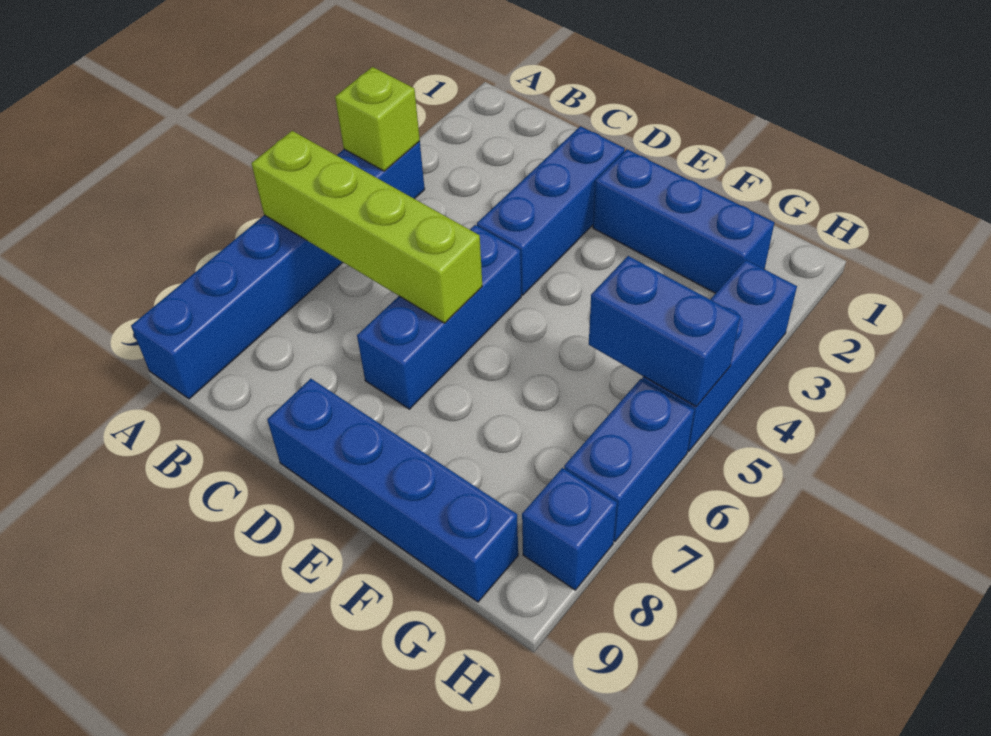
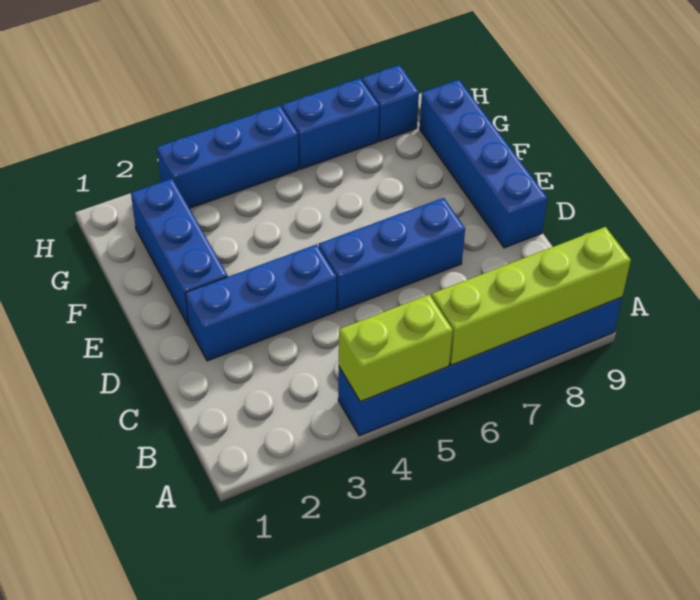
lime 1x1 brick [335,67,420,171] -> lime 1x2 brick [339,295,453,402]
lime 1x4 brick [251,131,482,323] -> lime 1x4 brick turned to [431,227,631,365]
blue 1x2 brick [589,256,740,407] -> none

